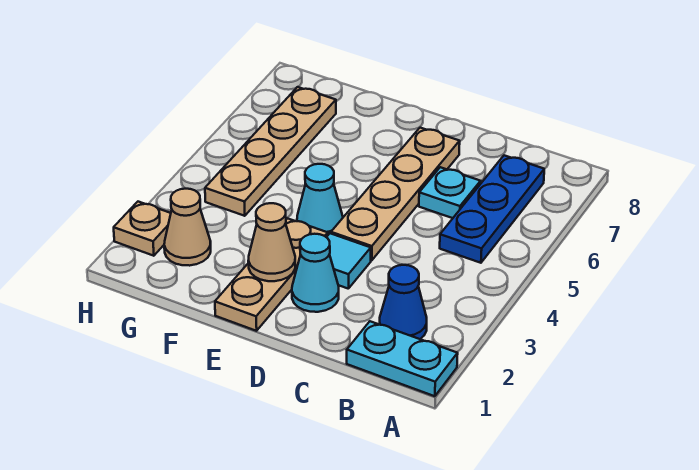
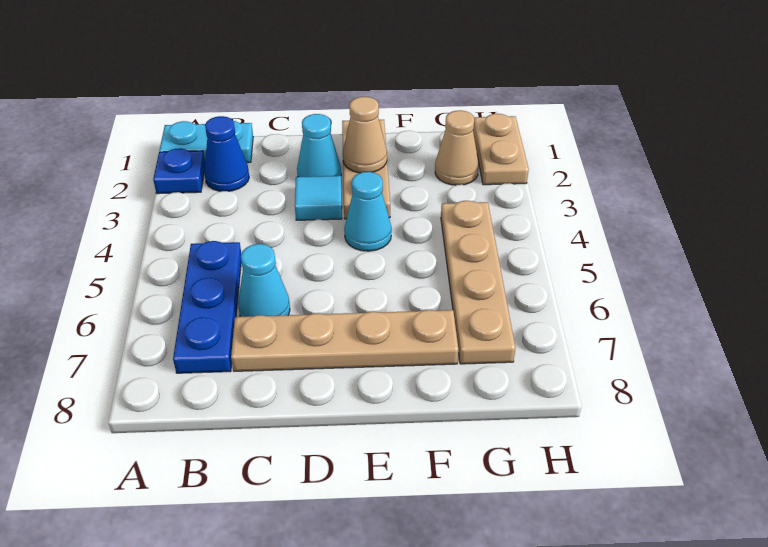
none -> blue 1x1 plate [153,148,205,194]
cyan 1x1 plate [419,167,481,218] -> cyan 1x1 cone [238,244,290,317]
tan 1x4 plate [331,128,460,260] -> tan 1x4 plate turned to [231,310,458,371]
tan 1x1 plate [114,202,171,256] -> tan 1x2 plate [473,114,529,185]

